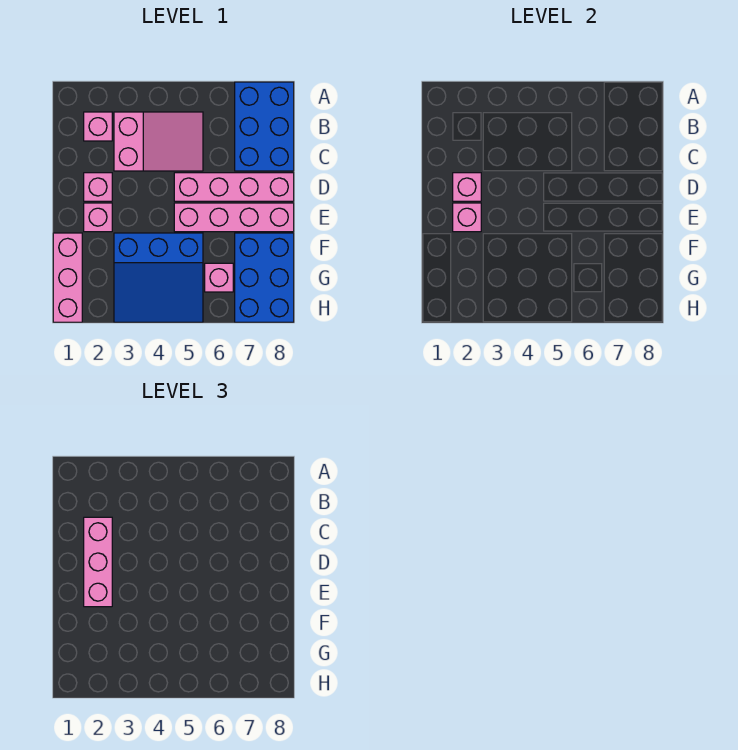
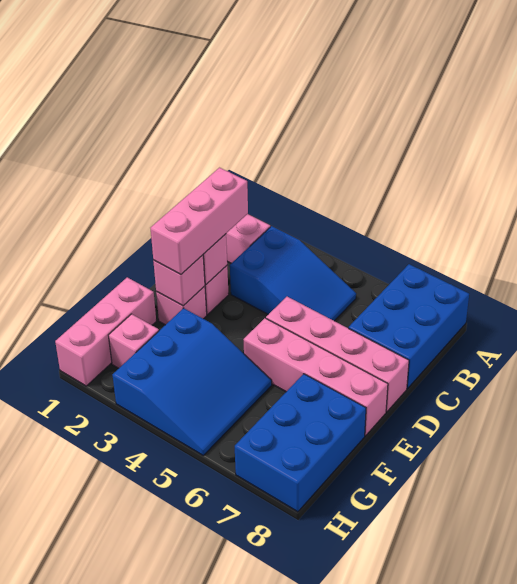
pink 2x3 slope [114,112,203,171] -> blue 2x3 slope [230,226,356,321]
blue 3x3 slope [114,233,203,322] -> blue 3x3 slope turned to [113,308,272,455]
pink 1x1 brick [205,263,233,292] -> pink 1x1 brick moved to [108,314,159,368]

